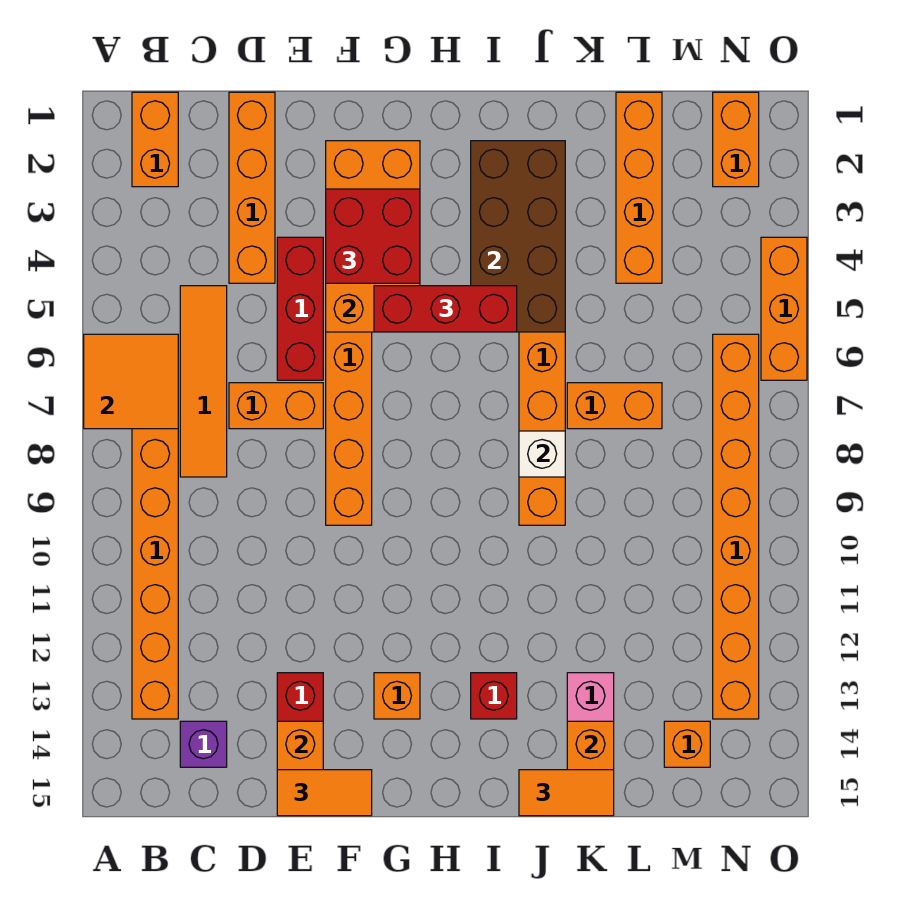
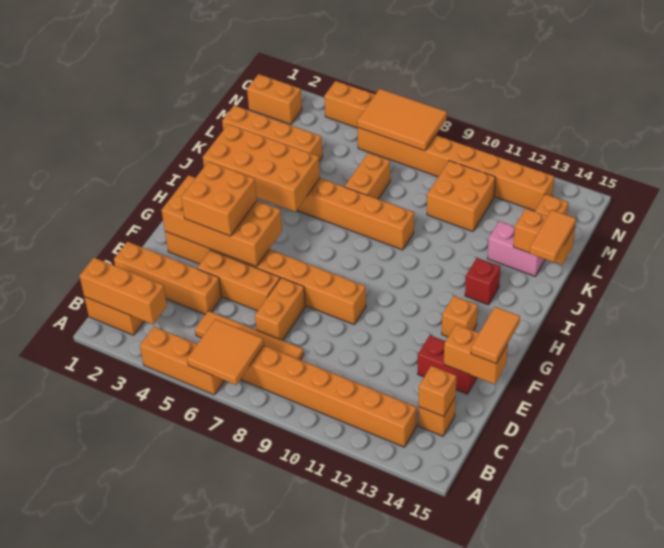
none -> orange 1x3 brick [140,327,224,395]
none -> orange 1x3 brick [80,258,167,324]
purple 1x1 brick [180,721,227,767] -> orange 1x1 brick [418,397,456,436]
none -> orange 1x1 brick [419,366,456,416]
red 1x3 brick [277,237,323,380] -> orange 1x3 brick [197,250,280,311]
red 2x2 brick [326,189,420,283] -> orange 2x2 brick [181,162,257,236]
red 1x3 brick [374,286,517,332] -> none
brown 2x4 brick [471,141,565,332] -> orange 2x4 brick [203,124,320,212]
white 1x1 brick [519,431,565,477] -> none
none -> orange 2x2 brick [427,161,495,231]
none -> orange 2x3 tile [357,89,447,151]

